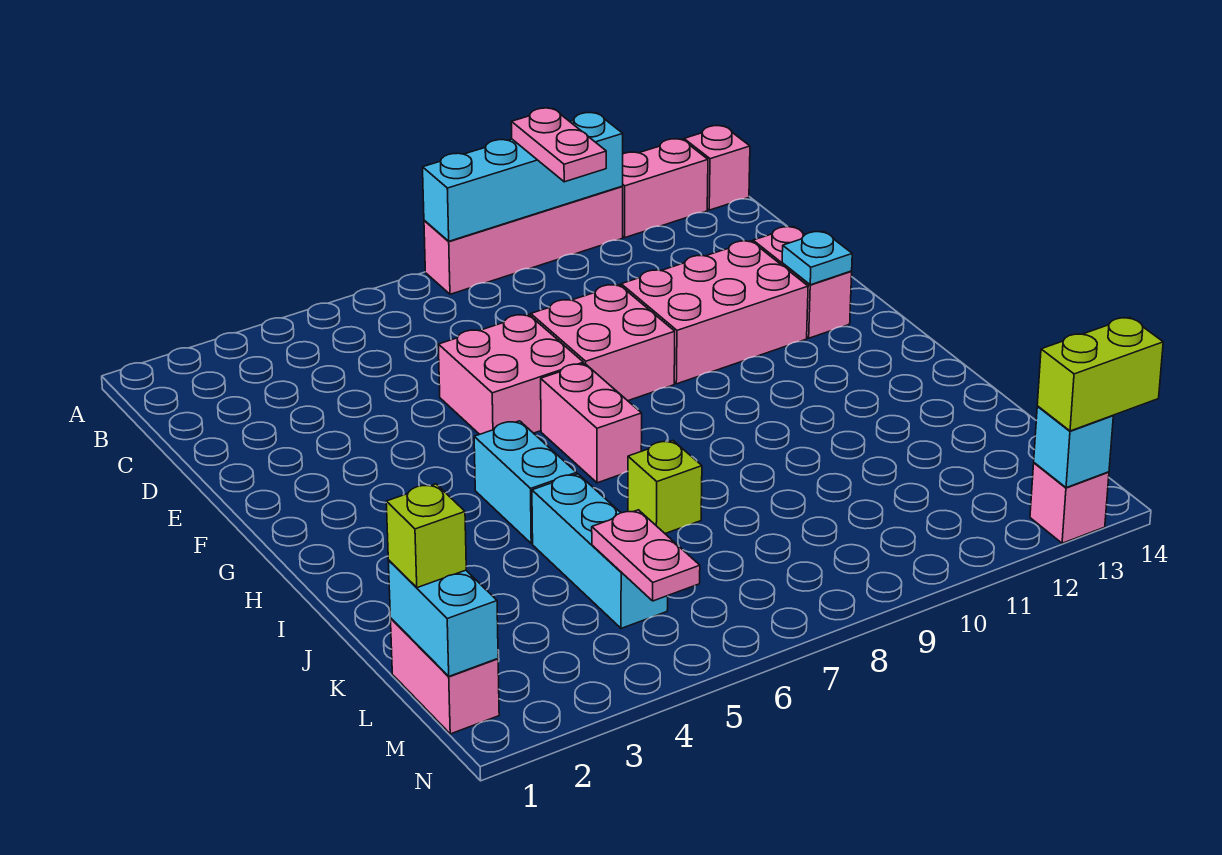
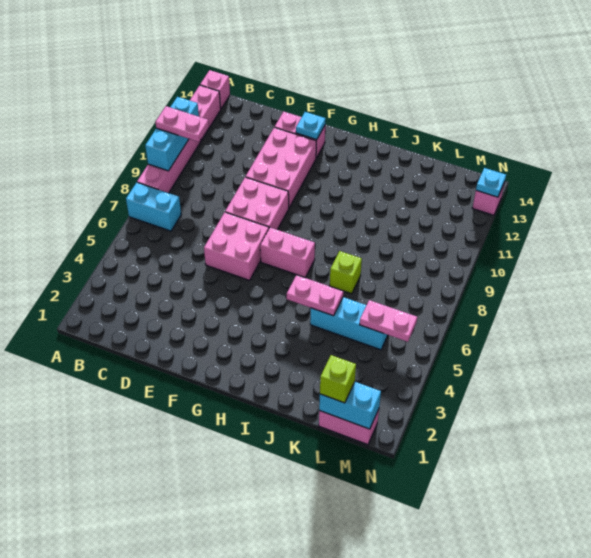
cyan 1x4 brick [423,113,623,241] -> cyan 1x3 brick [145,97,199,171]
cyan 1x2 brick [474,421,577,543] -> cyan 1x2 brick moved to [126,182,181,231]
none -> pink 1x2 plate [287,275,343,316]
cyan 1x1 brick [1034,407,1113,488] -> cyan 1x1 plate [476,168,506,197]
lime 1x2 brick [1037,317,1163,431] -> none

